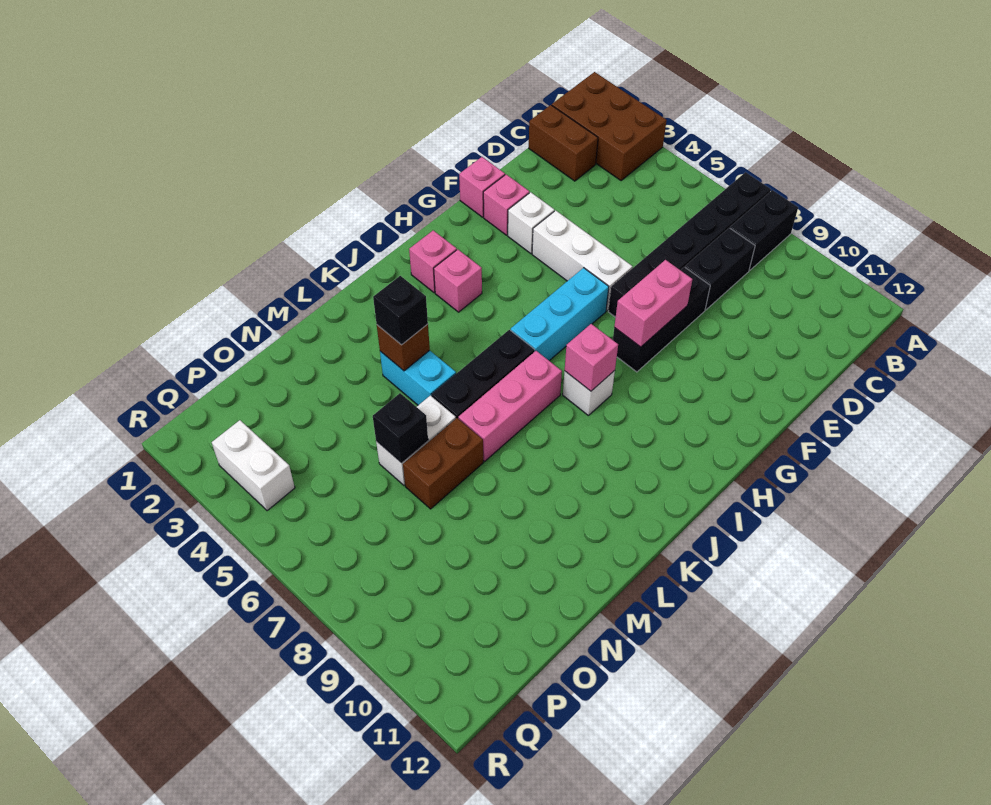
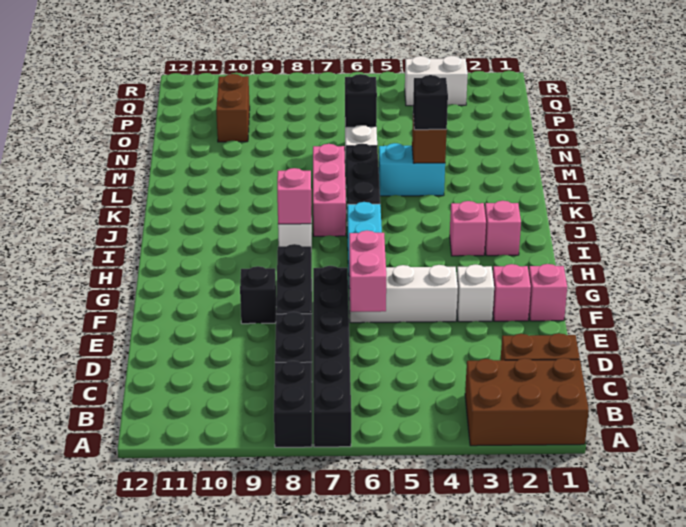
pink 1x2 brick [614,260,693,347] -> pink 1x2 brick moved to [349,231,386,312]
none -> black 1x1 brick [240,266,276,324]
brown 1x2 brick [403,418,483,509] -> brown 1x2 brick moved to [216,74,250,142]

